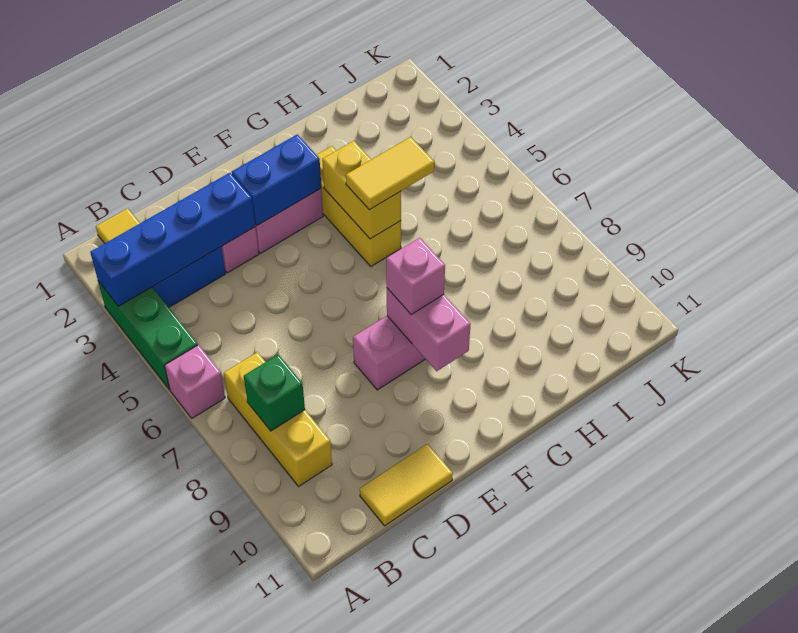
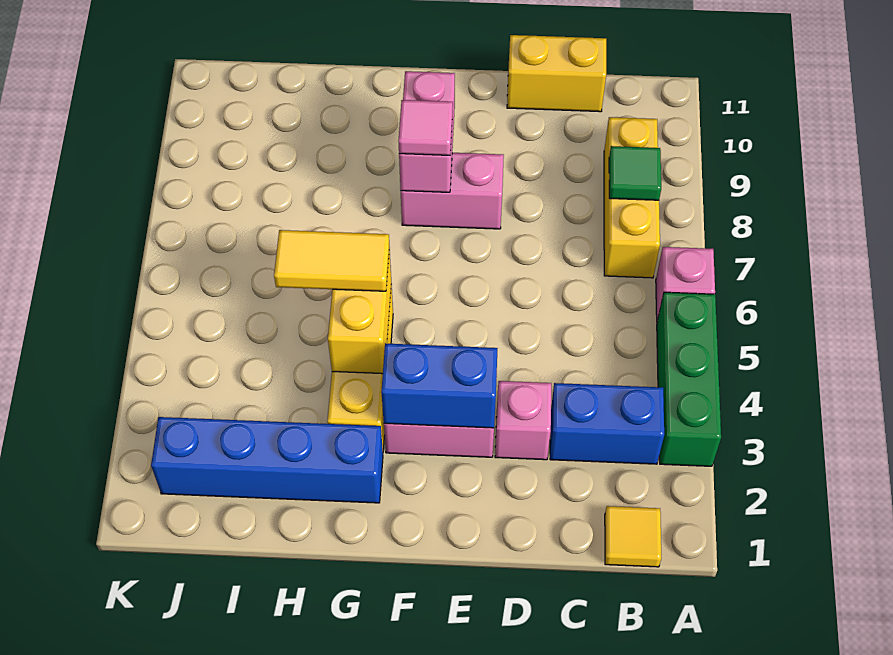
blue 1x4 brick [90,173,255,306] -> blue 1x4 brick moved to [151,417,383,503]
green 1x1 brick [244,354,305,431] -> green 1x1 tile [609,146,661,200]
yellow 1x2 tile [360,444,453,526] -> yellow 1x2 brick [507,35,606,112]
pink 1x1 brick [386,238,445,314] -> pink 1x1 tile [398,100,453,155]

